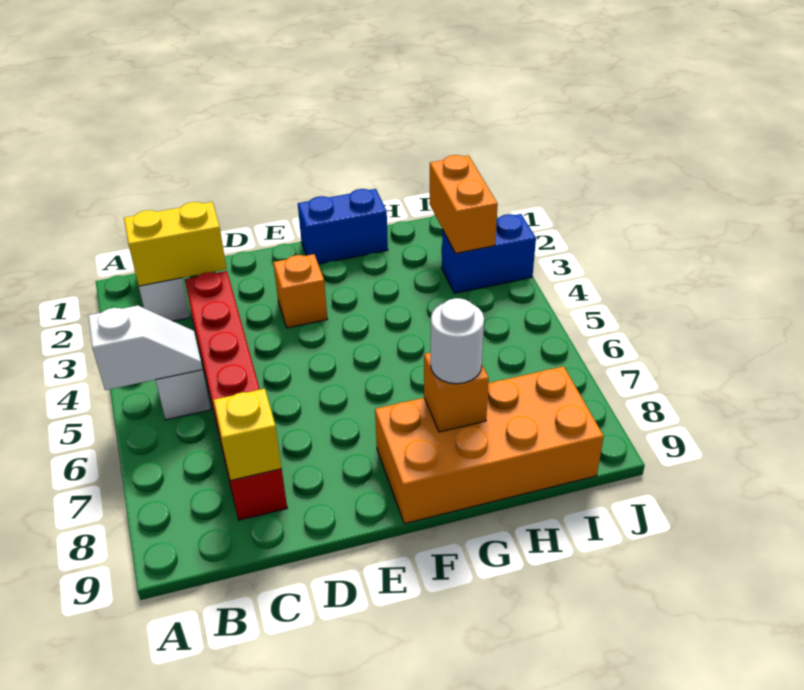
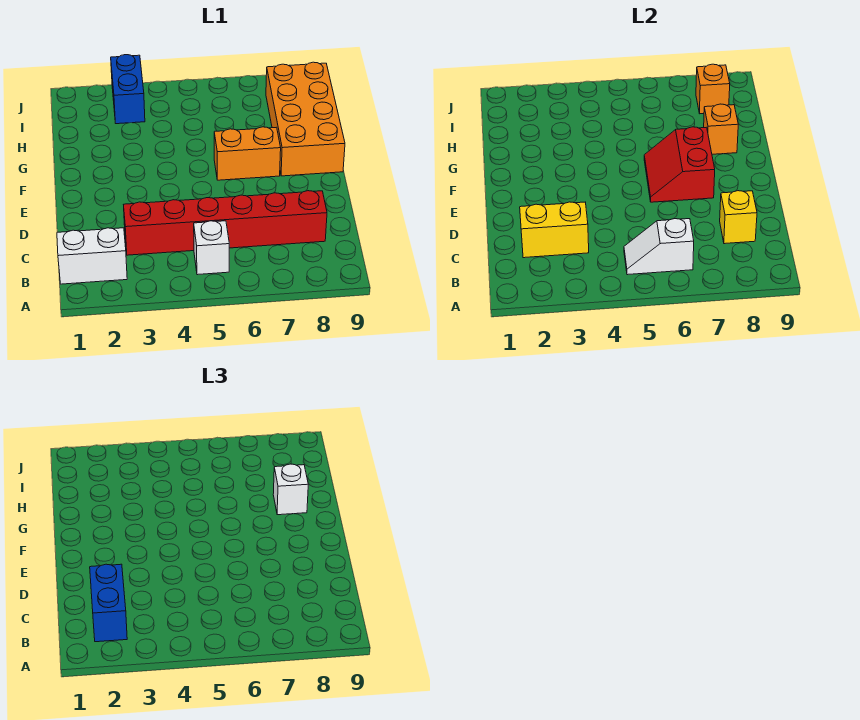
white 1x2 slope [88,306,203,390] -> white 1x2 slope turned to [624,219,694,275]
yellow 1x2 brick [124,202,227,286] -> yellow 1x2 brick turned to [520,202,589,258]
orange 1x1 brick [273,254,327,328] -> orange 1x1 brick moved to [696,64,730,114]
none -> red 2x2 slope [644,127,715,202]
blue 1x2 brick [298,189,388,264] -> blue 1x2 brick moved to [90,564,127,642]
white 1x1 round brick [431,298,484,384] -> white 1x1 brick [273,464,308,515]
orange 1x2 brick [429,155,498,253] -> orange 1x2 brick moved to [214,127,281,180]

